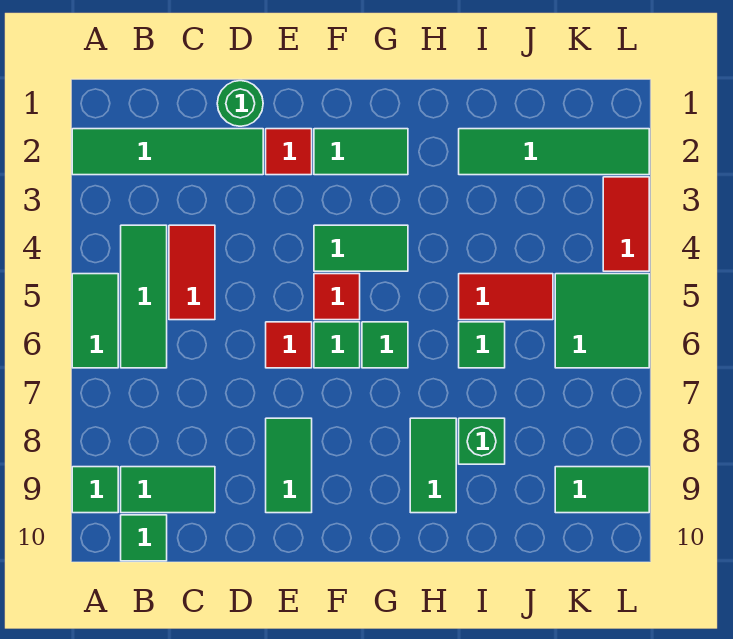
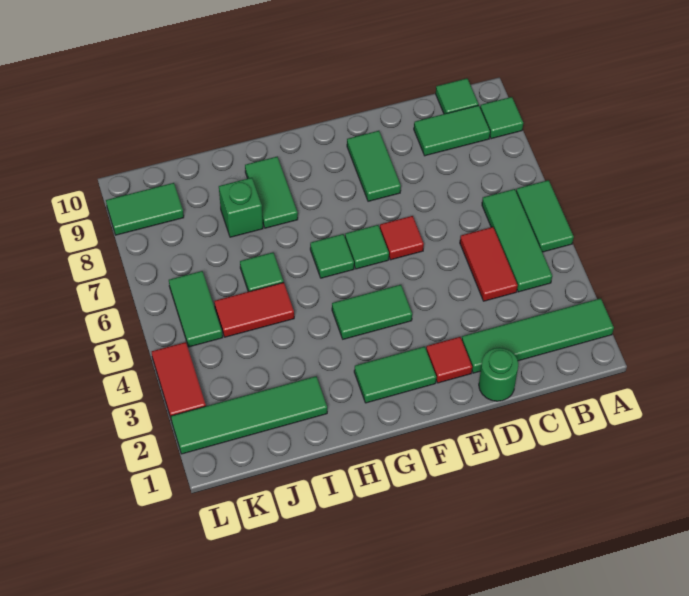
red 1x1 tile [314,274,360,320] -> none
green 2x2 tile [555,274,649,368] -> green 1x2 tile [169,271,223,347]

